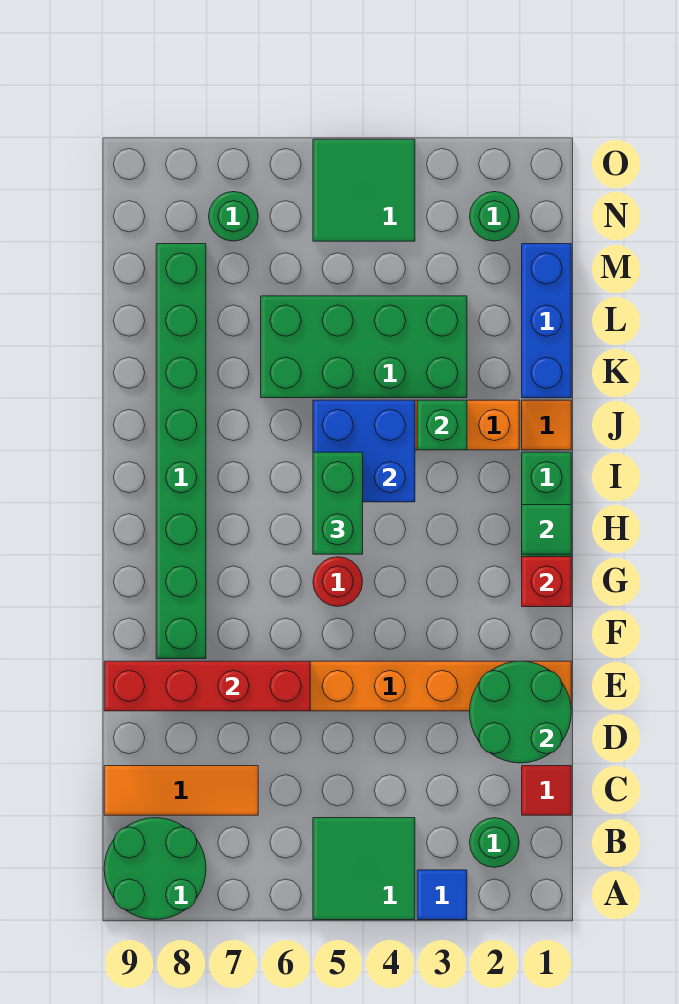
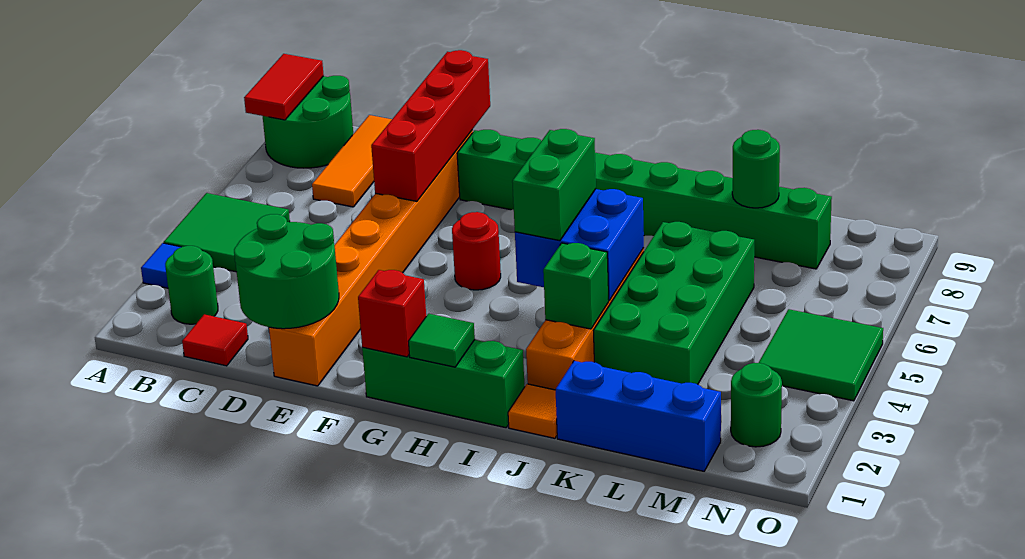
none -> red 1x2 tile [244,54,324,120]
green 1x2 brick [313,452,363,554] -> green 1x2 brick turned to [512,129,596,241]
green 1x1 round brick [209,192,258,241] -> green 1x1 round brick moved to [732,130,780,208]

